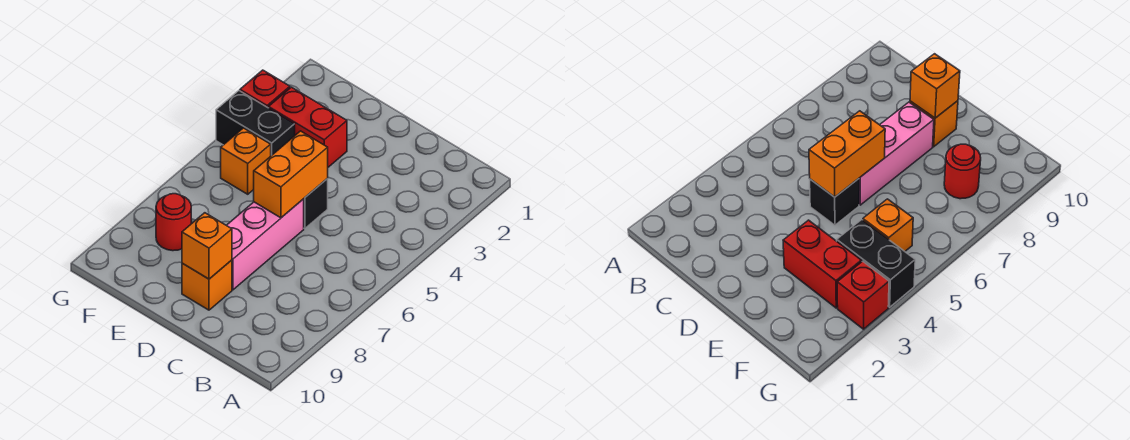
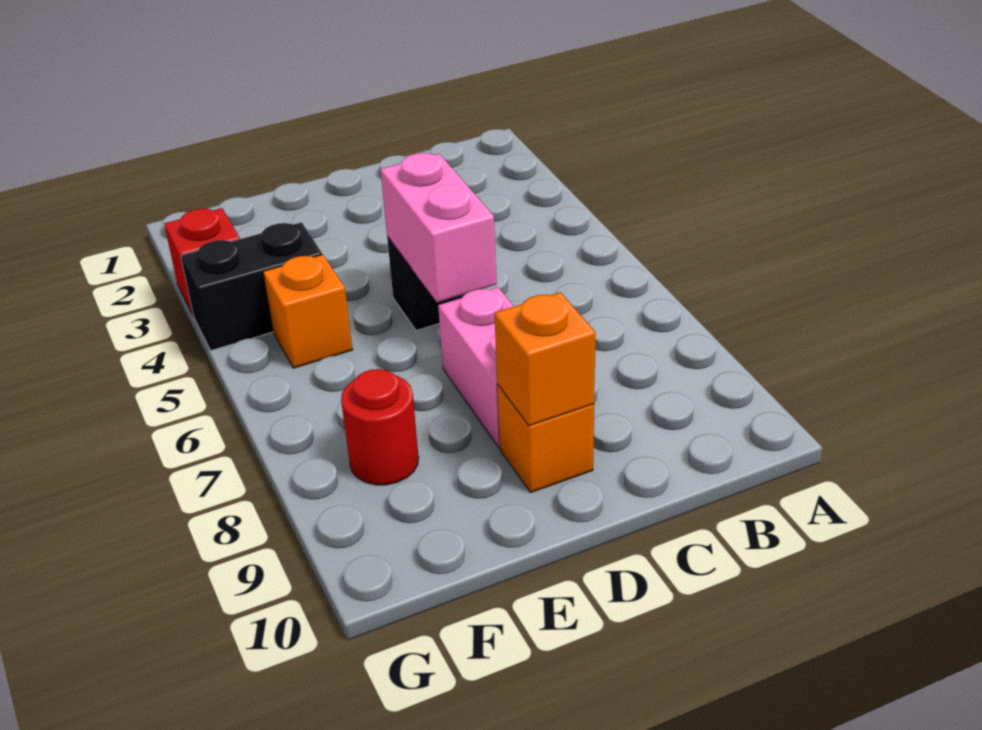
orange 1x2 brick [254,131,328,218] -> pink 1x2 brick [381,153,497,302]
pink 1x3 brick [227,199,304,290] -> pink 1x2 brick [438,287,514,447]
red 1x2 brick [269,87,347,167] -> none

